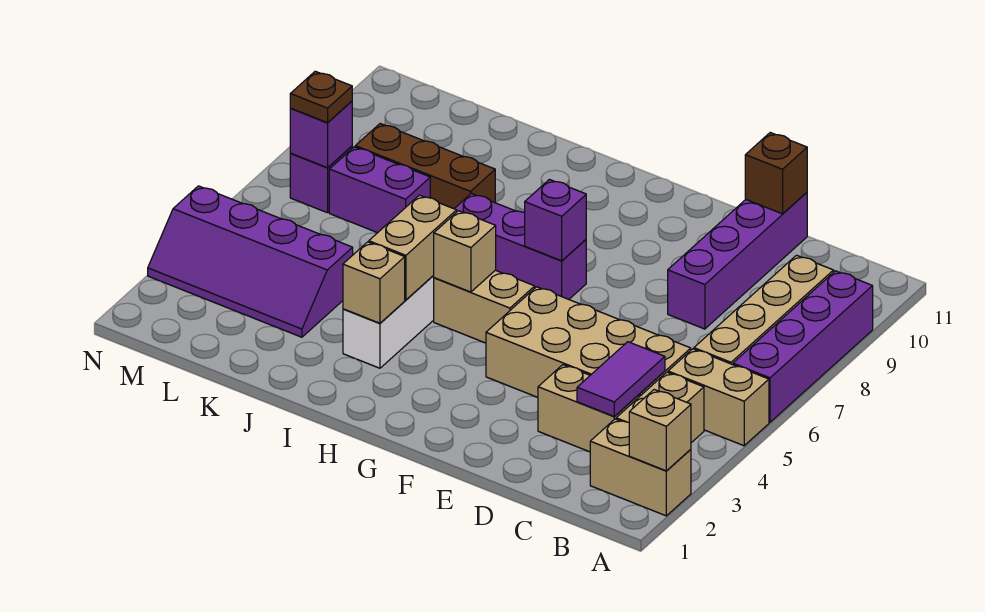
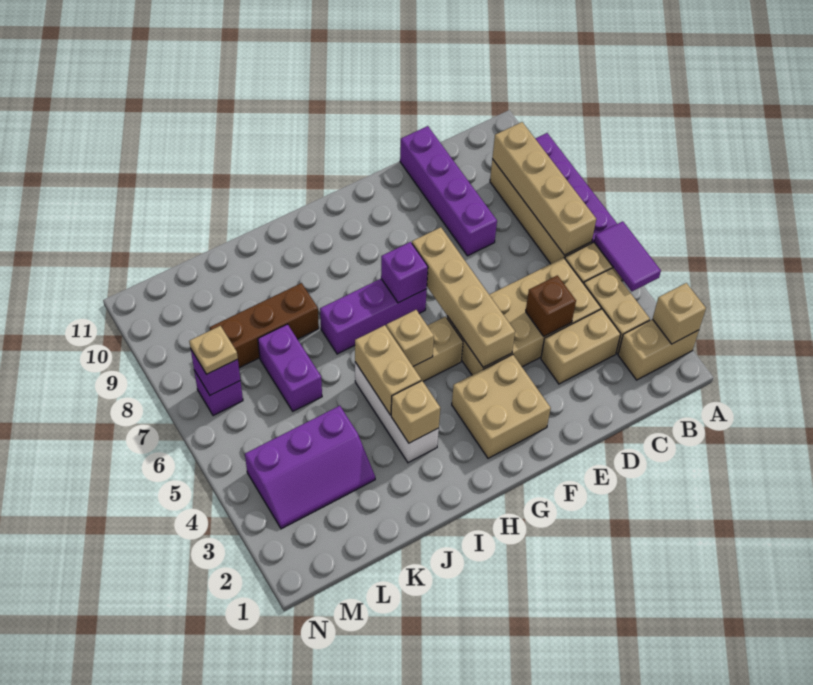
none -> tan 1x4 brick [492,122,596,255]
purple 1x2 tile [577,342,665,416] -> purple 1x2 tile moved to [594,221,661,291]
brown 1x1 brick [745,133,807,214] -> brown 1x1 brick moved to [526,275,576,336]
none -> tan 2x2 brick [452,355,551,458]
none -> tan 1x4 brick [412,227,515,367]
purple 2x4 slope [148,186,353,337] -> purple 2x3 slope [245,406,375,529]
purple 1x2 brick [329,147,430,233] -> purple 1x2 brick turned to [258,324,322,411]
brown 1x1 plate [290,71,352,123] -> tan 1x1 plate [189,326,238,374]

